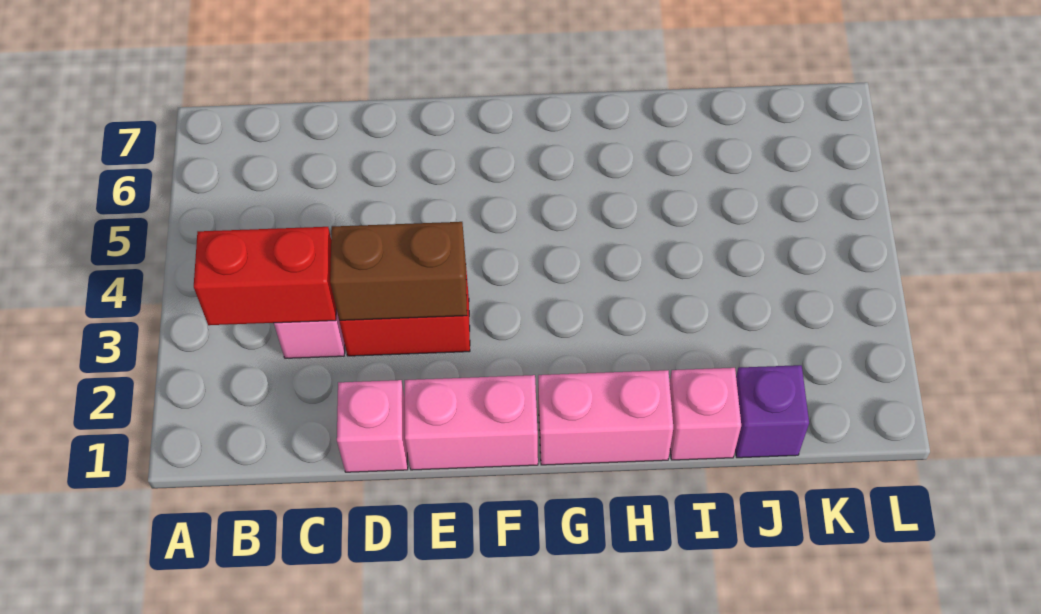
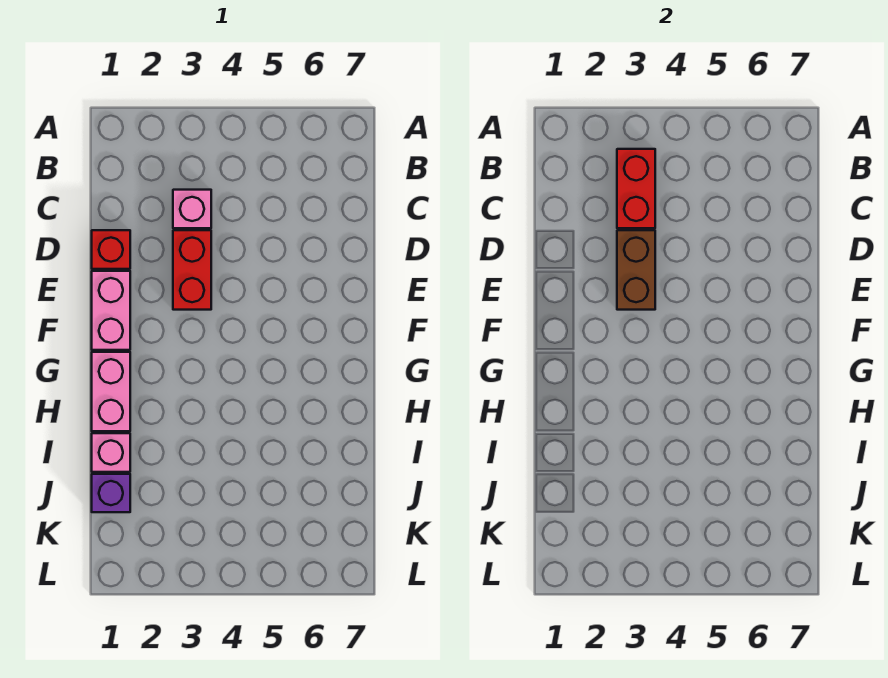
pink 1x1 brick [337,380,408,472] -> red 1x1 brick [92,230,130,269]

